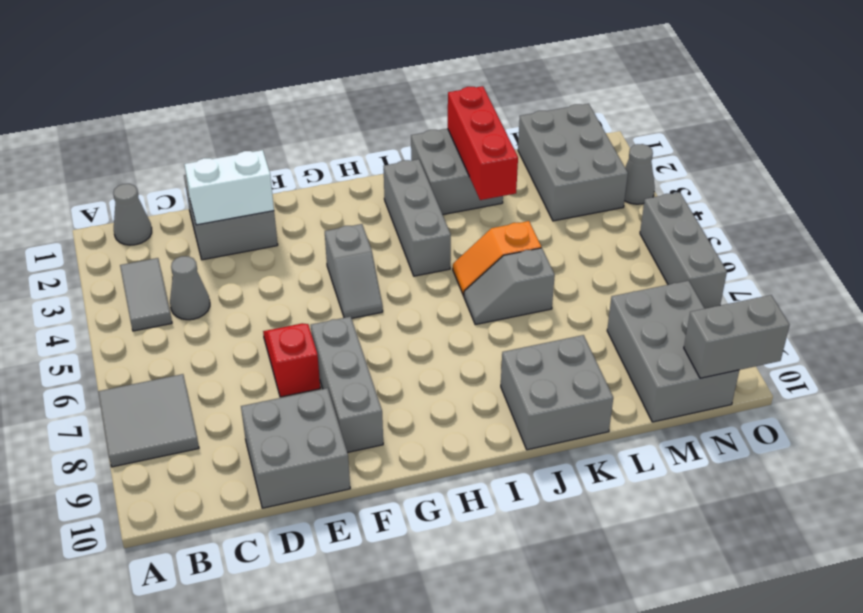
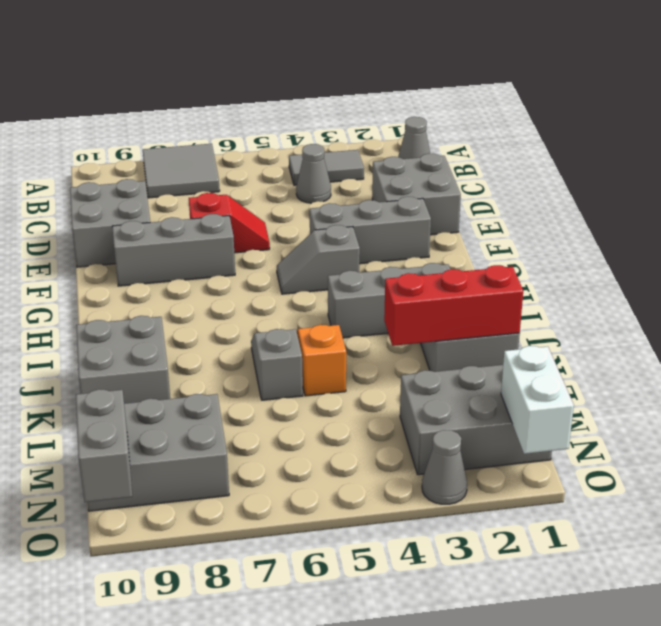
white 1x2 brick [184,150,274,225] -> white 1x2 brick moved to [501,346,574,454]
grey 1x3 brick [640,192,727,309] -> grey 1x3 brick moved to [310,197,431,264]

